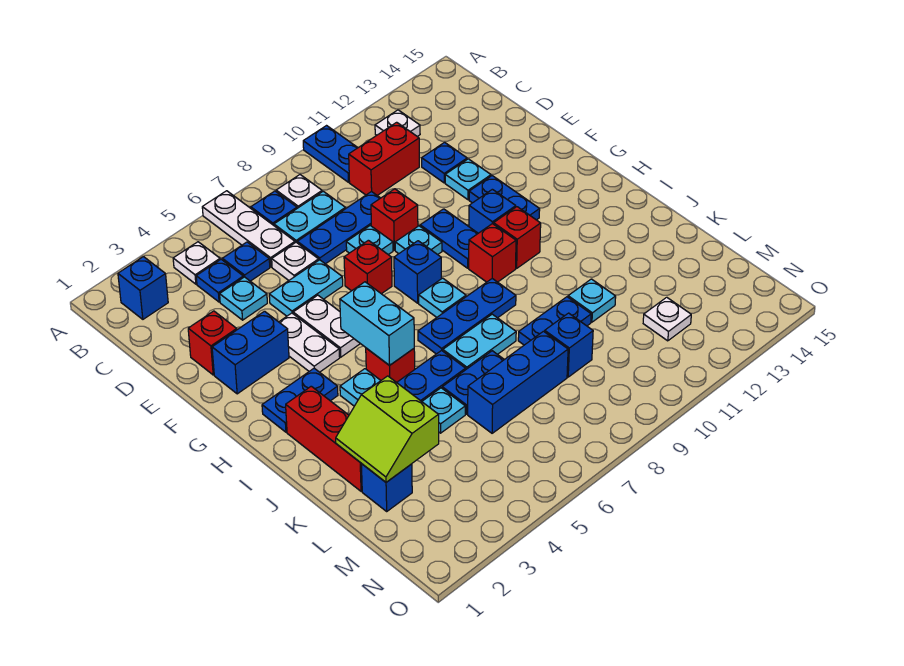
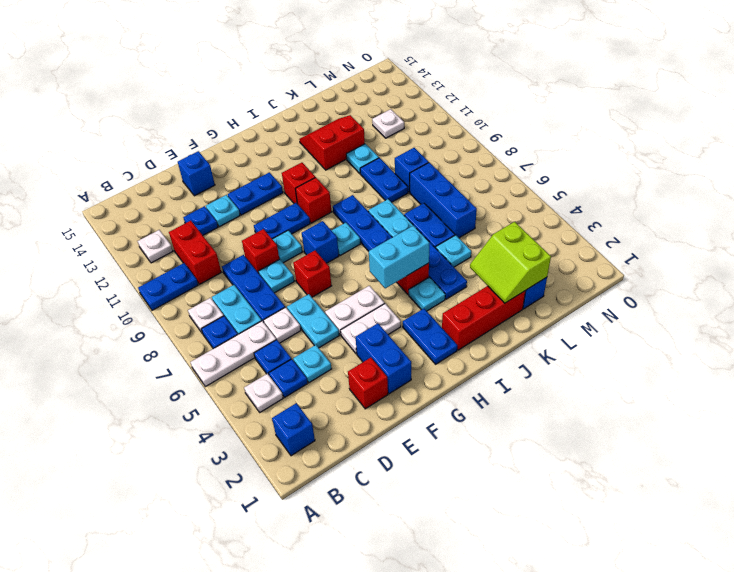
blue 1x1 brick [469,189,516,233] -> blue 1x1 brick moved to [178,151,215,196]
none -> red 2x2 slope [299,115,365,170]
lime 2x2 slope [336,376,439,482] -> lime 2x2 slope turned to [470,222,551,303]

